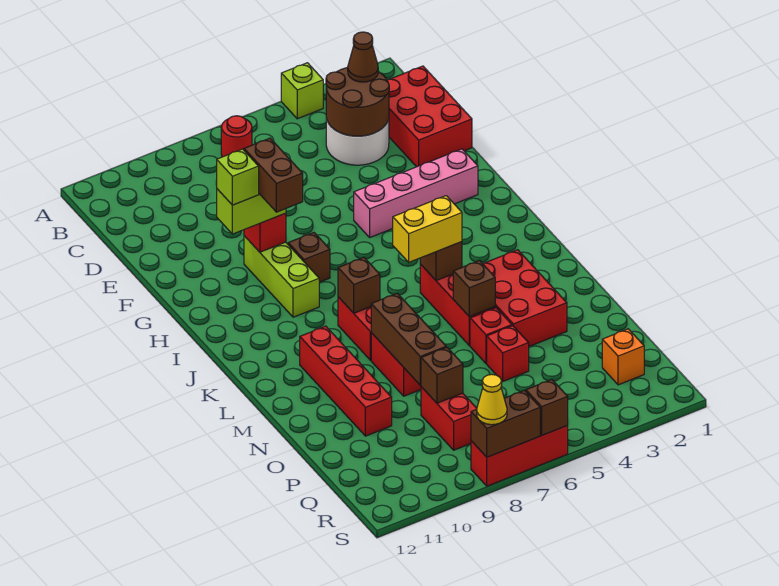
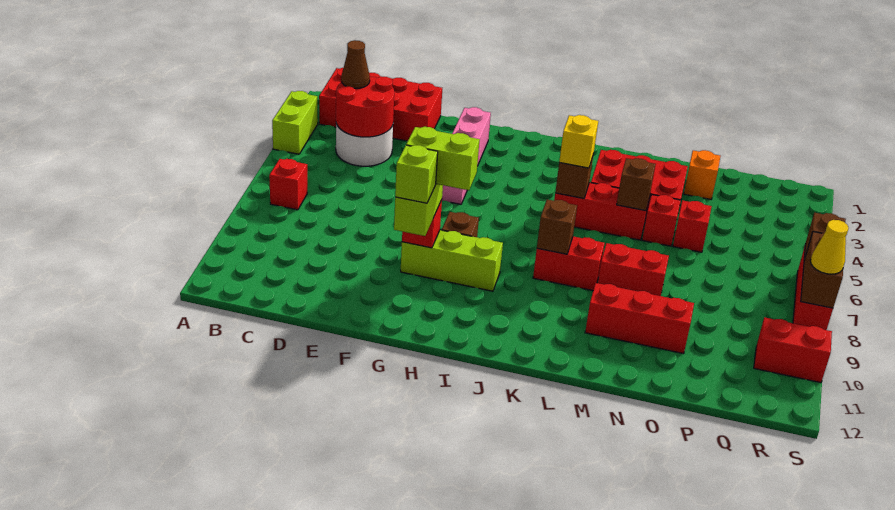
lime 1x1 brick [281,63,323,119] -> lime 1x2 brick [272,91,318,154]
red 1x1 round brick [221,116,252,157] -> red 1x1 brick [269,159,307,210]
red 2x3 brick [387,66,472,167] -> red 2x4 brick [319,68,442,141]
brown 2x2 round brick [326,68,389,136] -> red 2x2 round brick [336,76,394,137]
brown 1x2 brick [244,138,303,212] -> lime 1x2 brick [406,127,480,190]
yellow 1x2 brick [393,196,462,262] -> yellow 1x1 brick [559,115,598,168]
red 1x4 brick [300,326,392,436] -> red 1x3 brick [585,283,694,354]
brown 1x3 brick [371,293,446,385] -> none
red 1x2 brick [421,387,477,450] -> red 1x2 brick moved to [754,317,832,383]
brown 1x1 brick [421,347,463,403] -> none
orange 1x1 brick [602,329,644,385] -> orange 1x1 brick moved to [684,150,720,199]

